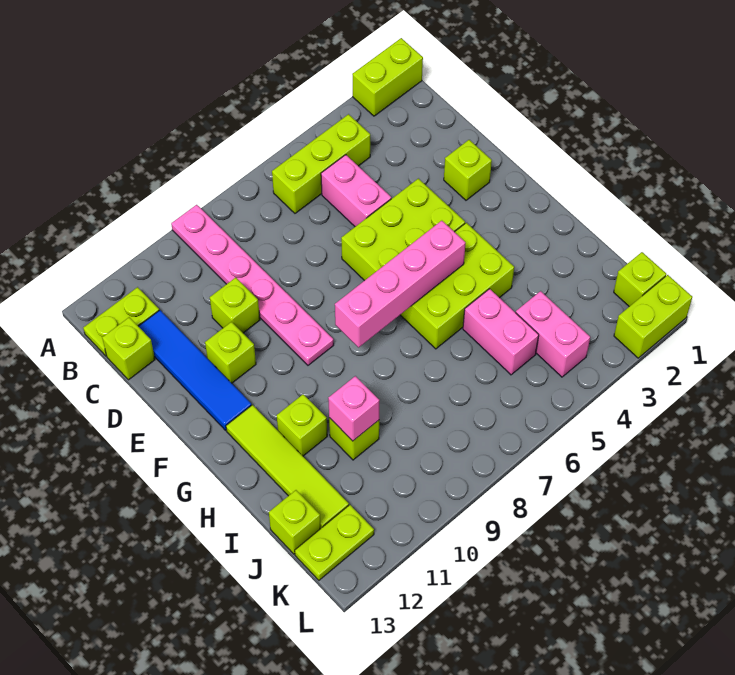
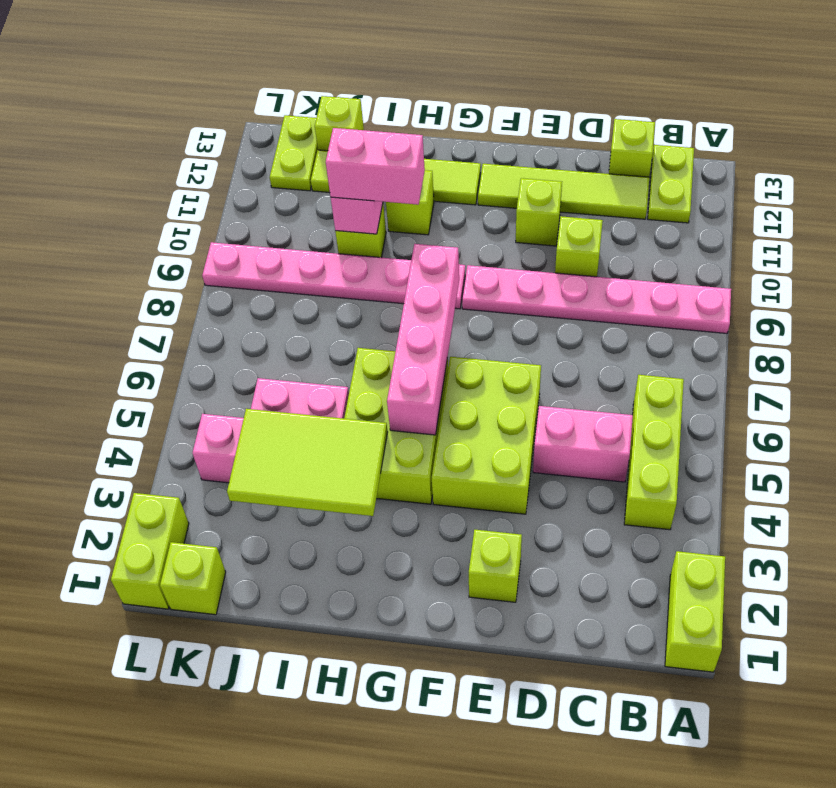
blue 1x4 tile [138,310,252,430] -> lime 1x4 tile [478,164,649,219]
none -> pink 1x6 plate [202,242,465,309]
none -> lime 2x3 tile [227,409,388,516]
none -> pink 1x2 brick [326,128,425,205]

